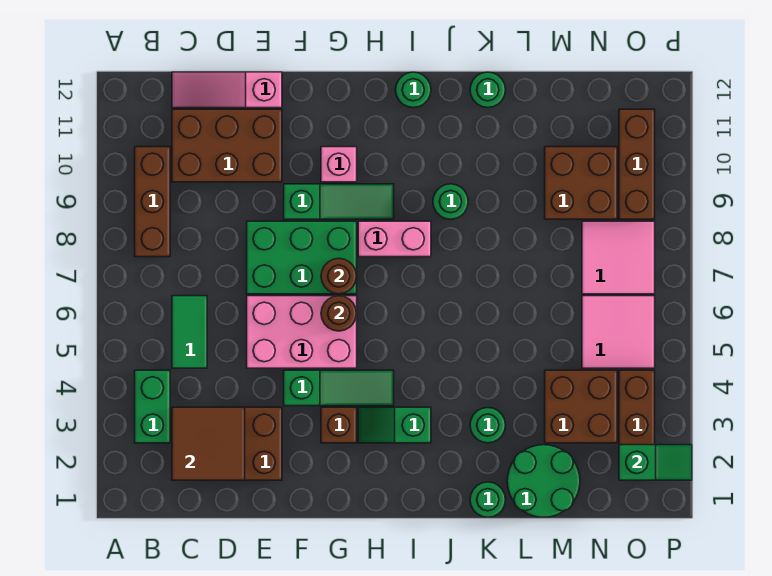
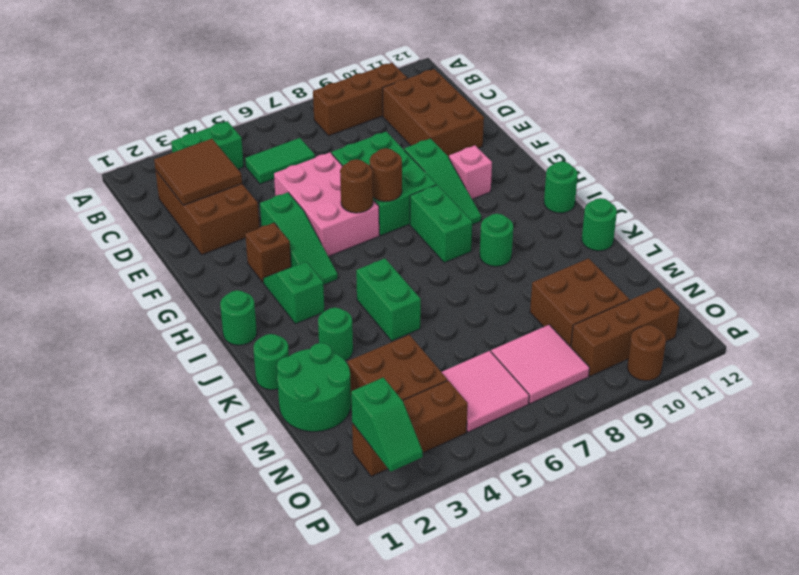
pink 1x3 slope [172,72,282,108] -> none
pink 1x2 brick [358,221,431,257] -> green 1x2 brick [410,185,472,263]
none -> green 1x1 round brick [220,290,257,345]
none -> green 1x2 brick [356,259,421,341]
none -> brown 1x1 round brick [627,325,666,381]

